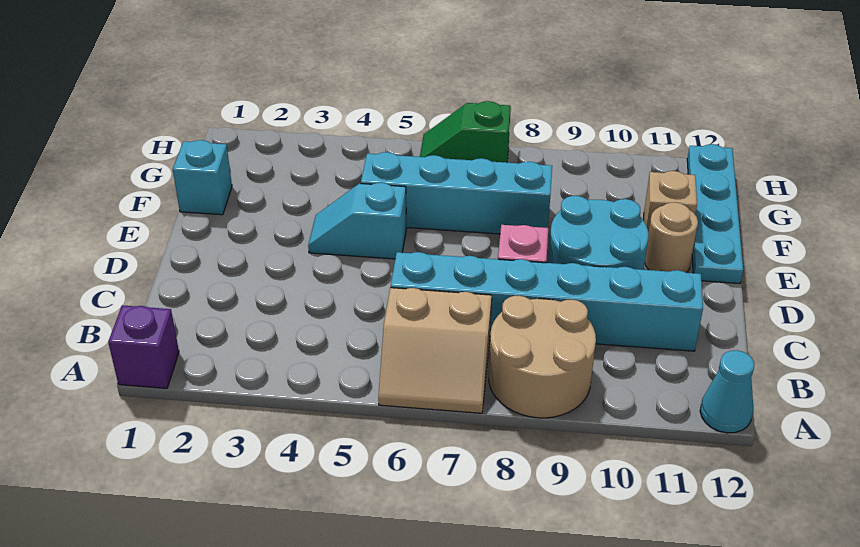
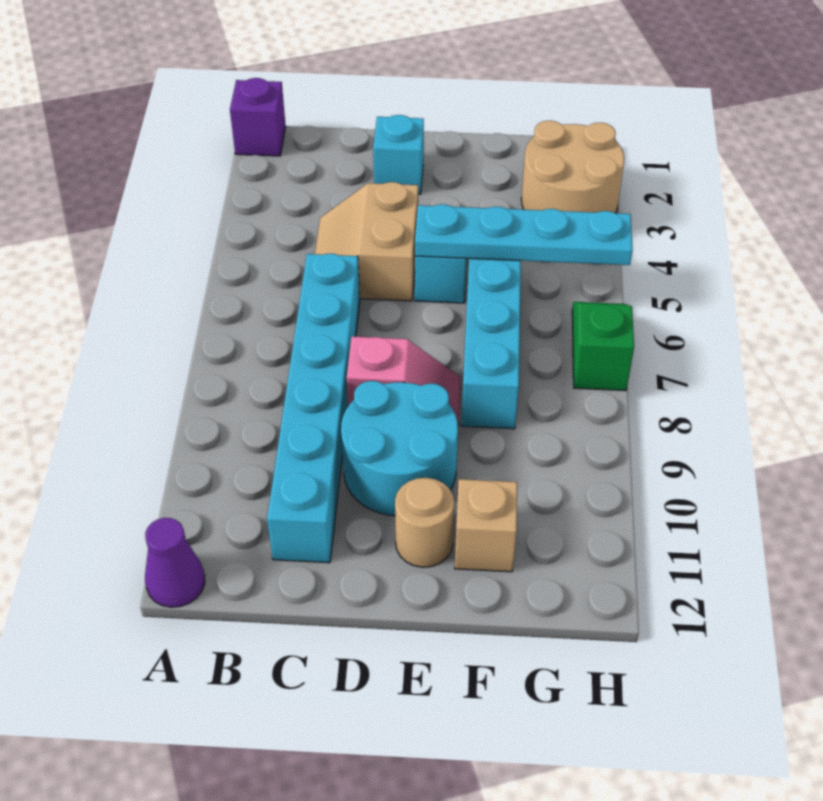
tan 2x2 slope [378,288,492,413] -> tan 2x2 slope moved to [315,182,418,301]
tan 2x2 round brick [489,296,596,418] -> tan 2x2 round brick moved to [521,121,624,213]
cyan 1x1 cone [700,350,754,433] -> purple 1x1 cone [145,518,205,607]
cyan 1x4 plate [687,144,743,284] -> cyan 1x4 plate moved to [415,204,633,265]
cyan 1x1 brick [173,140,232,215] -> cyan 1x1 brick moved to [373,115,424,194]

